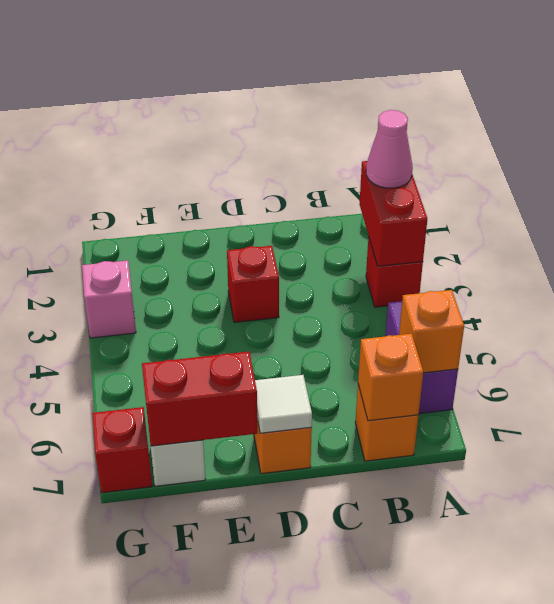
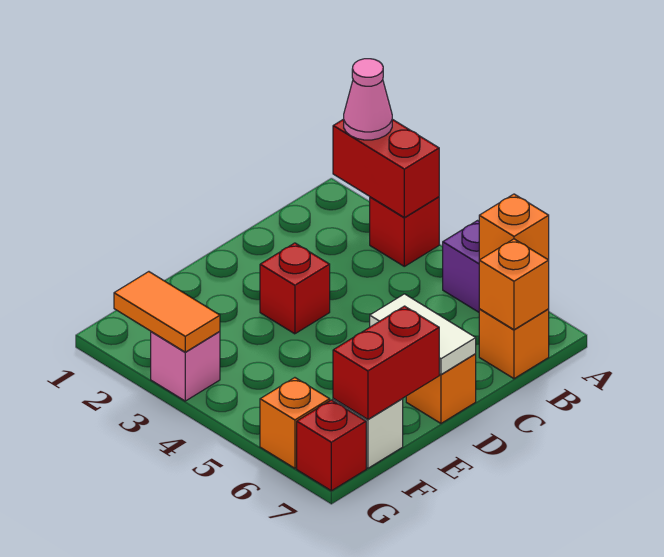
white 1x1 tile [255,375,312,433] -> white 1x2 tile [370,294,476,374]
none -> orange 1x2 tile [114,272,220,352]
none -> orange 1x1 brick [260,378,330,468]

